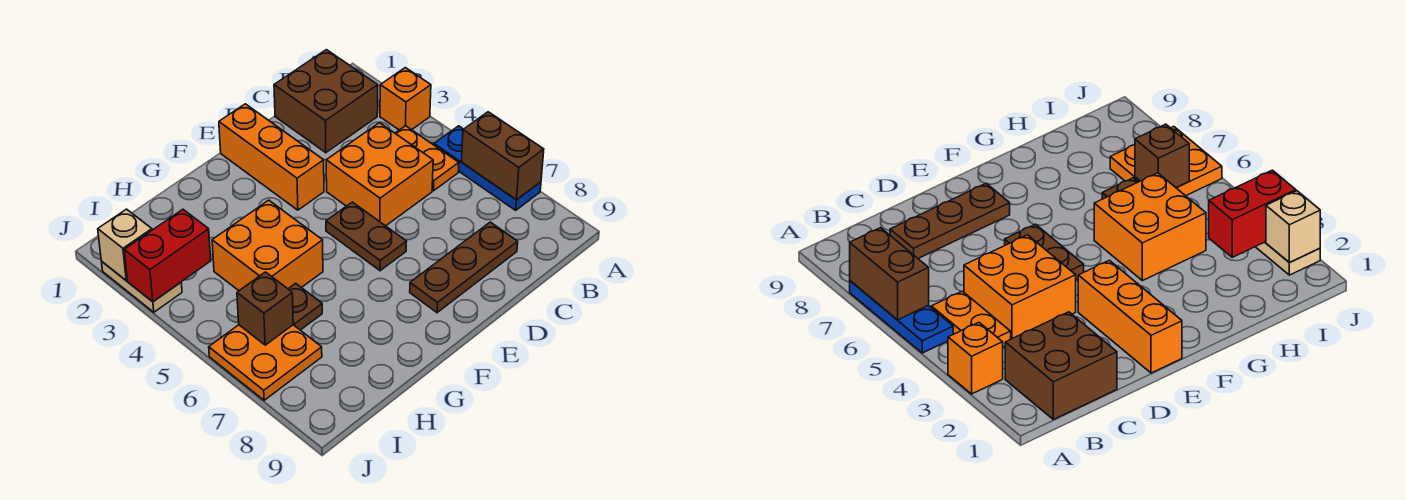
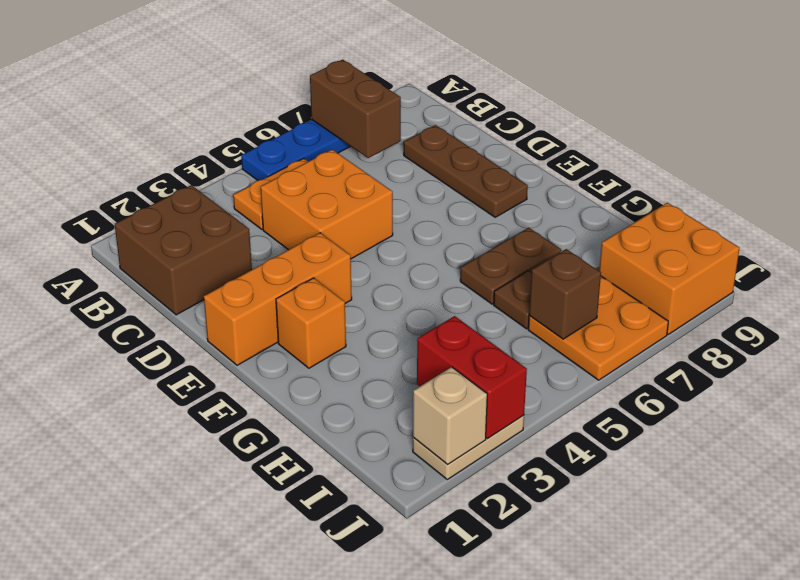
orange 1x1 brick [380,68,431,130] -> orange 1x1 brick moved to [276,278,346,368]
brown 1x2 brick [462,112,544,200] -> brown 1x2 brick turned to [310,59,401,158]
brown 1x2 plate [326,202,407,271] -> brown 1x2 plate moved to [460,228,561,304]
orange 2x2 brick [212,200,323,291] -> orange 2x2 brick moved to [599,203,740,334]

